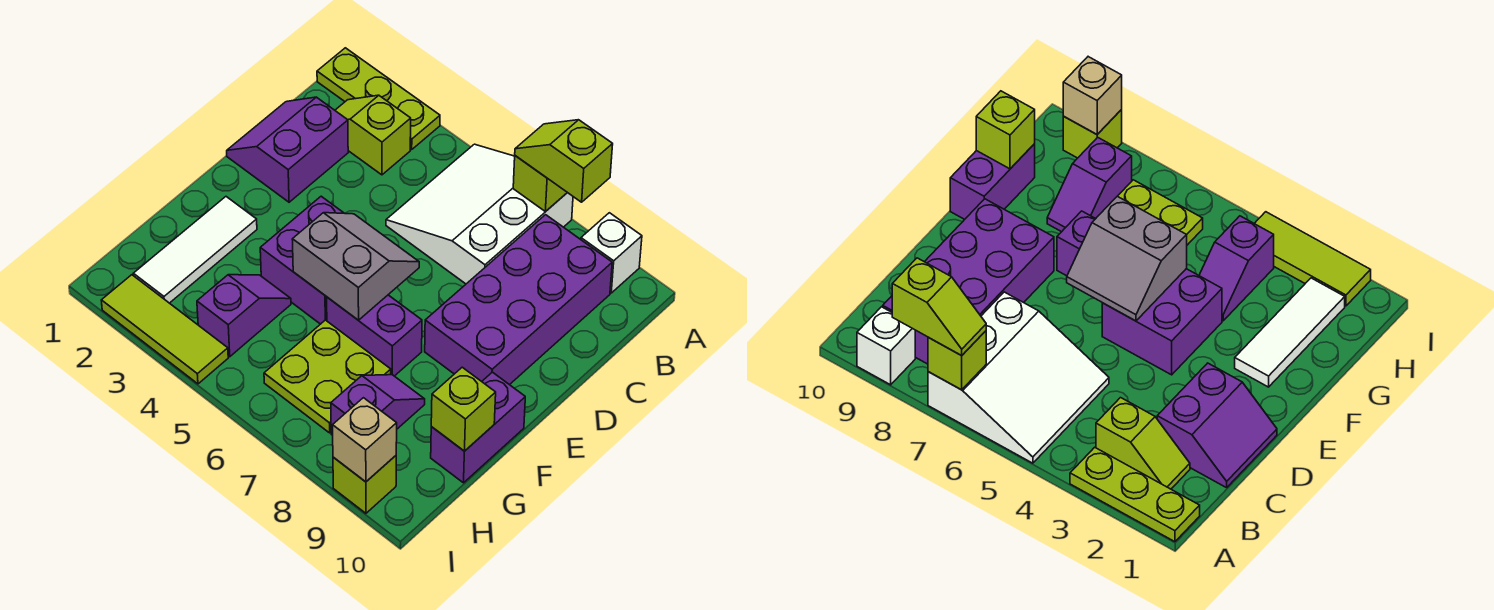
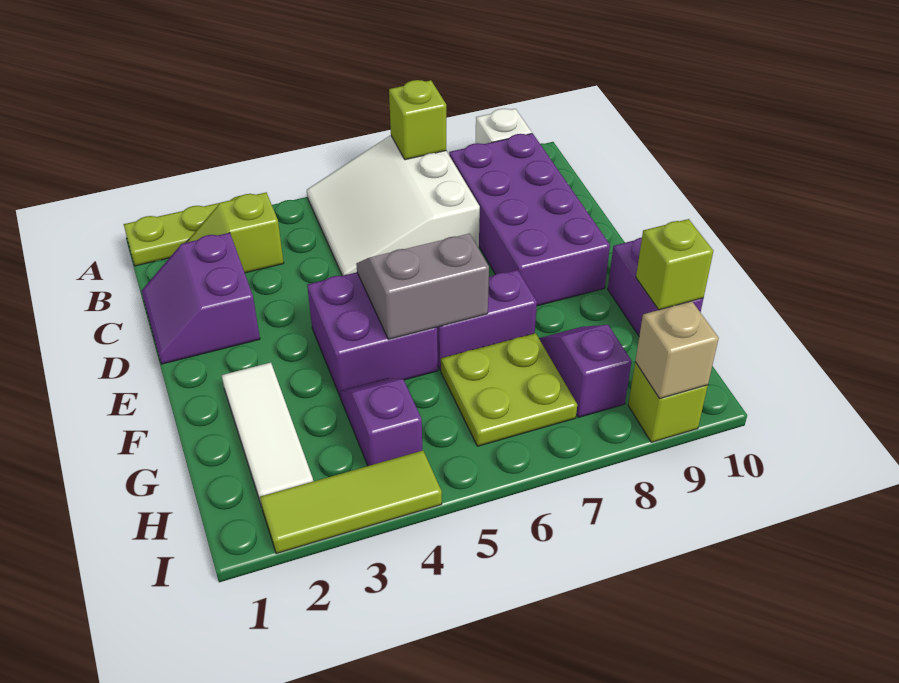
lime 1x2 slope [515,120,613,202] -> none

